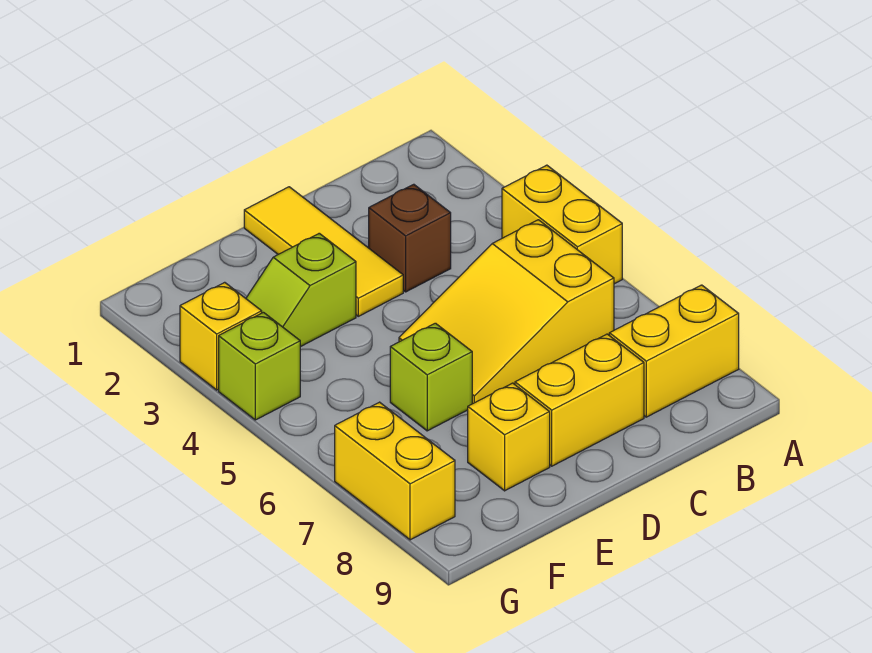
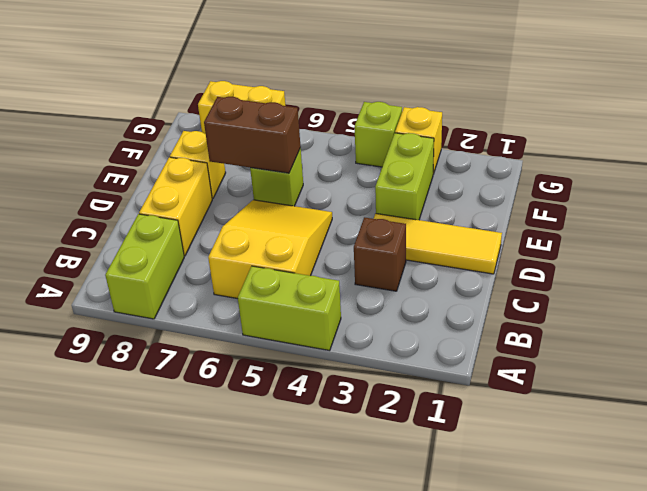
yellow 1x2 brick [502,165,622,284] -> lime 1x2 brick [238,266,341,351]
yellow 1x2 brick [609,285,739,417] -> lime 1x2 brick [105,214,184,319]
lime 1x2 slope [246,233,356,347] -> lime 1x2 brick [375,133,434,220]
none -> brown 1x2 brick [204,97,301,173]

